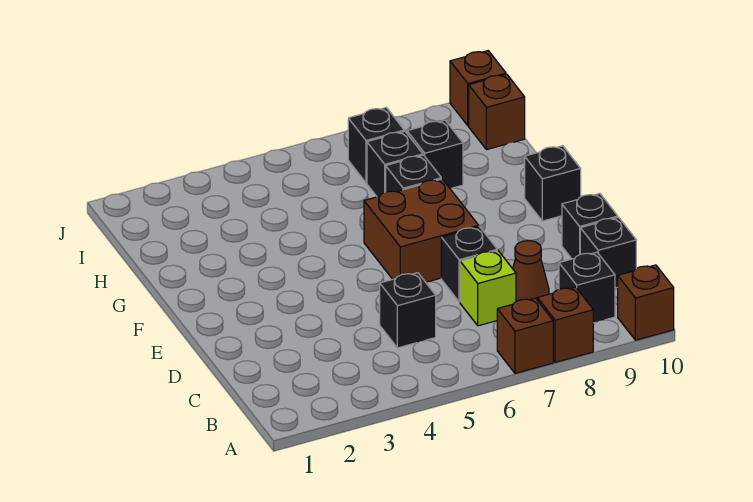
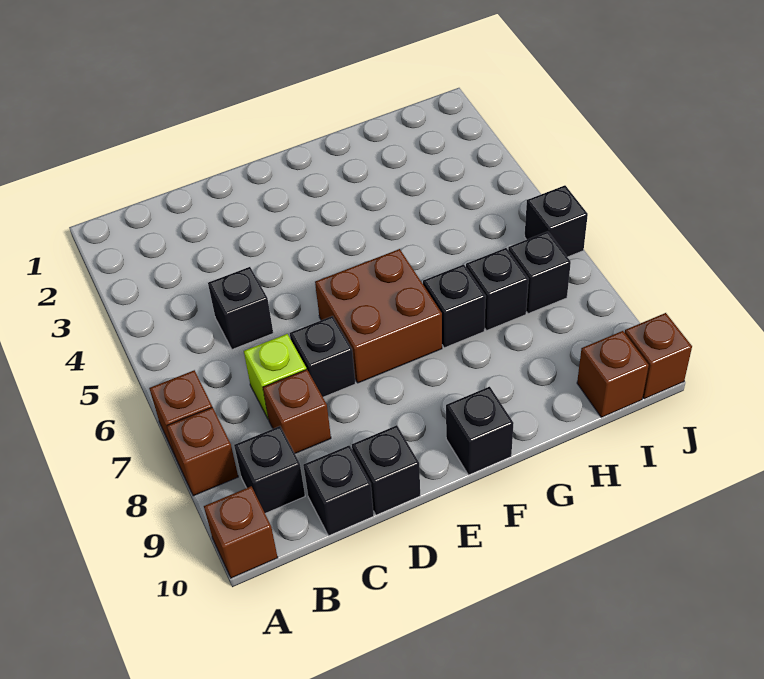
brown 1x1 cone [513,241,549,301] -> brown 1x1 brick [263,369,331,453]
black 1x1 brick [407,120,463,188] -> black 1x1 brick moved to [524,185,588,257]

